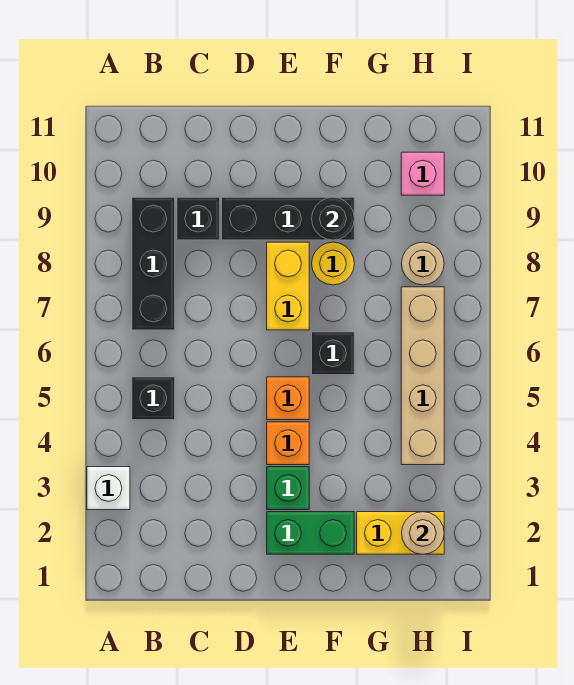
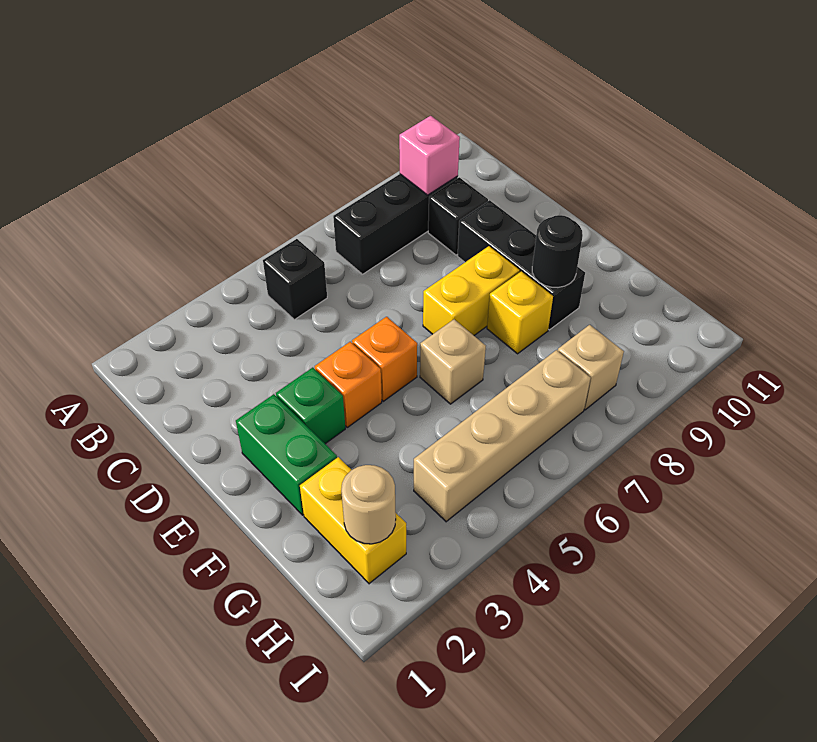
white 1x1 brick [87,467,130,510] -> none
black 1x1 brick [312,332,354,375] -> tan 1x1 brick [420,319,486,404]
yellow 1x1 round brick [312,242,354,285] -> yellow 1x1 brick [487,271,553,354]
tan 1x1 round brick [401,242,444,285] -> tan 1x1 brick [558,325,624,410]
pink 1x1 brick [401,152,444,195] -> pink 1x1 brick moved to [399,116,460,195]

